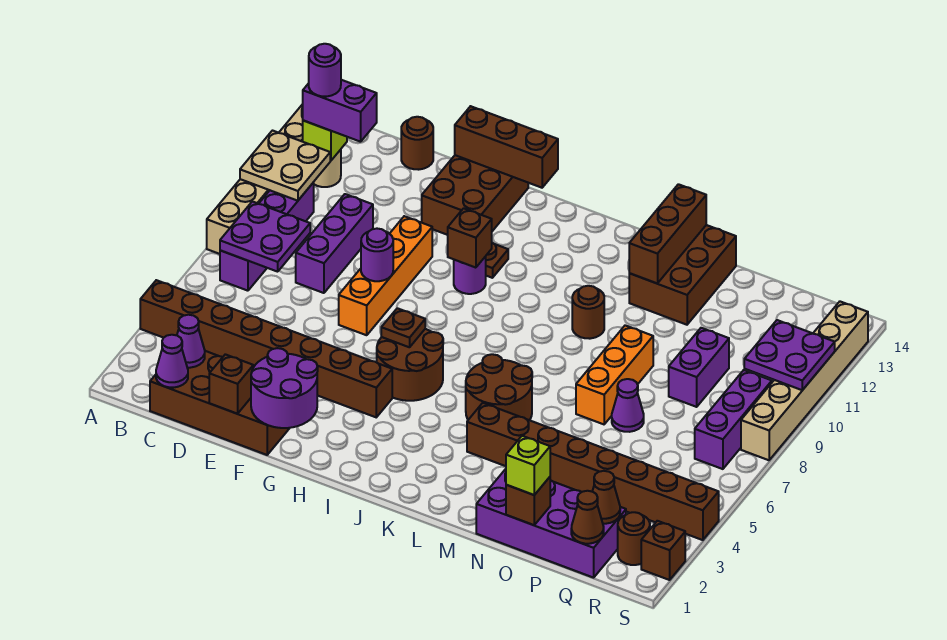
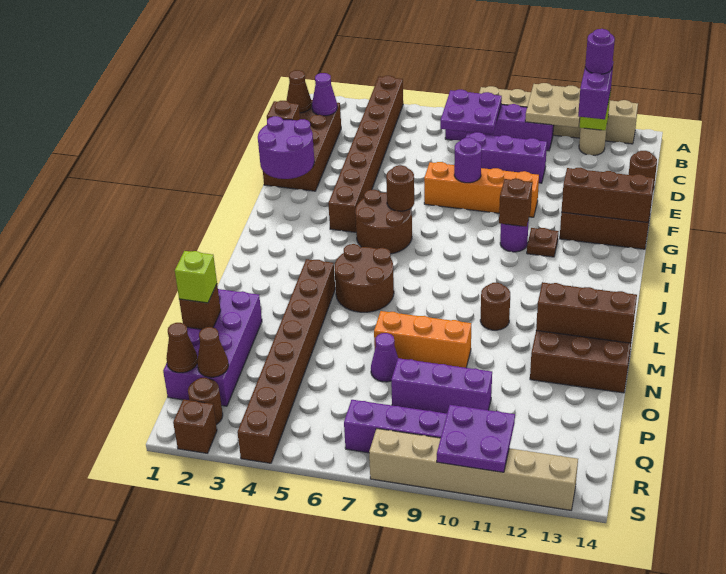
purple 1x1 cone [156,335,188,388] -> brown 1x1 cone [286,70,312,113]
brown 1x3 brick [455,106,558,188] -> brown 1x3 brick turned to [561,168,654,222]
brown 1x1 plate [381,308,425,347] -> brown 1x1 round brick [386,165,414,211]
purple 1x2 brick [669,328,729,407] -> purple 1x3 brick [391,358,492,413]

